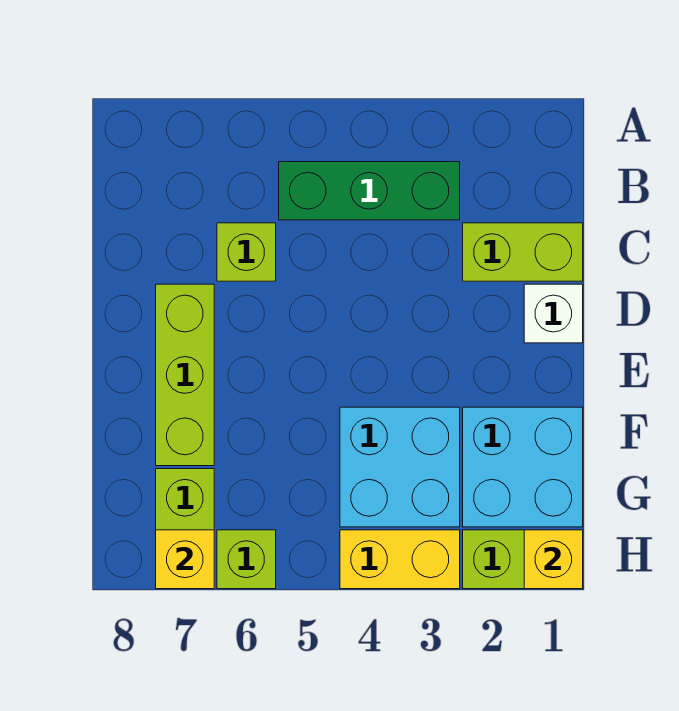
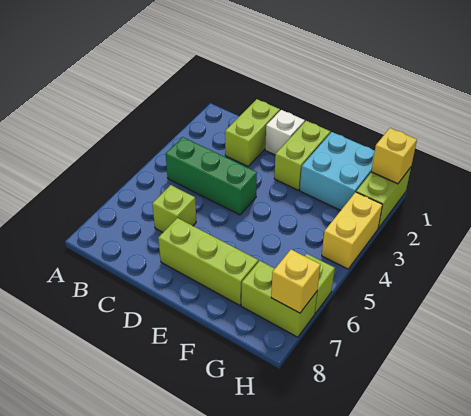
green 1x3 brick [279,162,460,220] -> green 1x3 brick turned to [166,137,257,215]
none -> lime 1x2 brick [274,121,330,190]
cyan 2x2 brick [340,407,460,527] -> none

